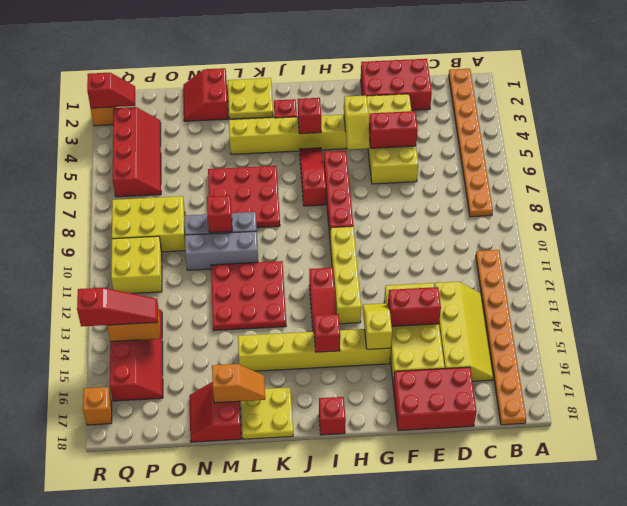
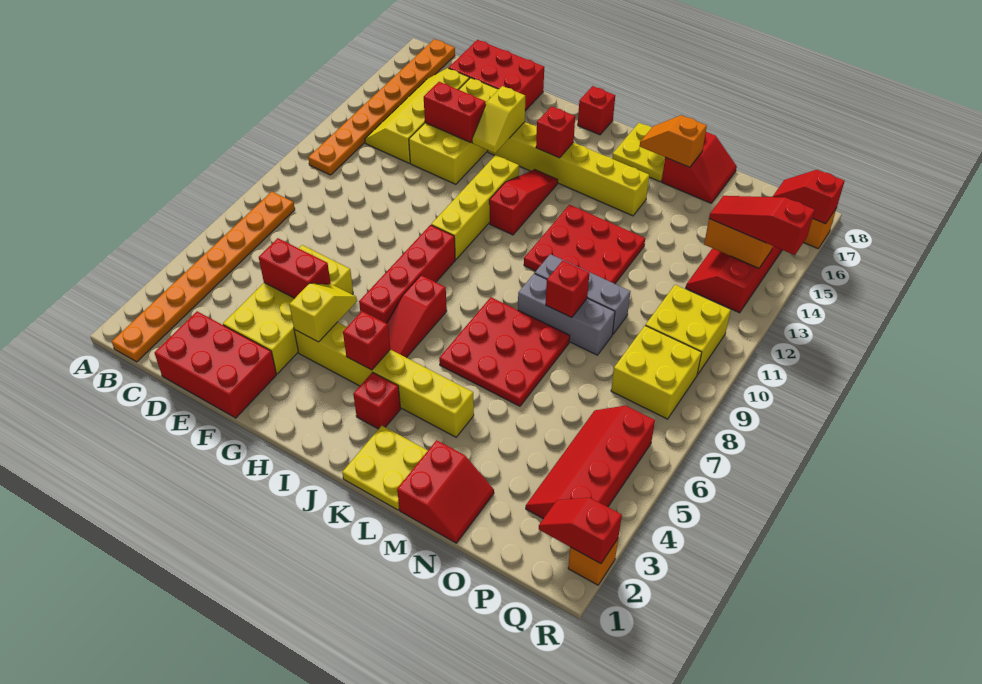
yellow 2x3 brick [112,196,185,252] -> yellow 2x2 brick [611,326,702,419]
none -> red 1x2 slope [773,170,844,224]

